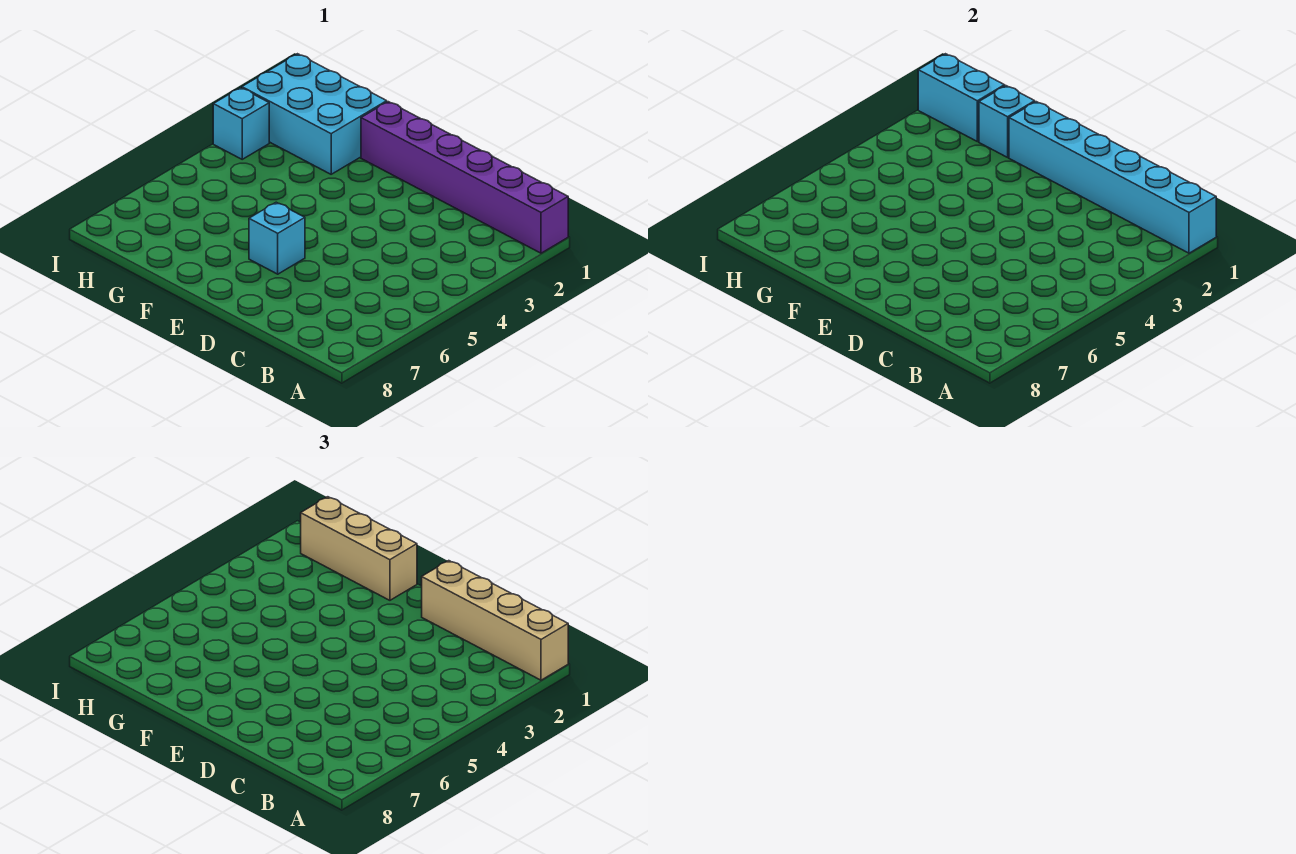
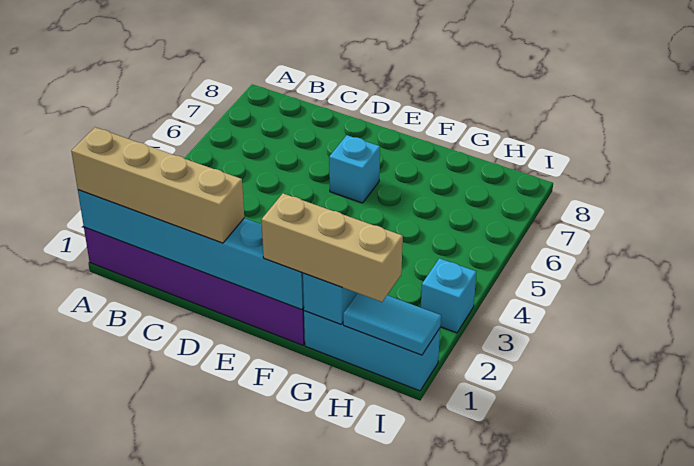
cyan 2x3 brick [242,54,387,174] -> cyan 1x3 brick [304,311,440,391]
cyan 1x2 brick [918,54,1005,142] -> cyan 1x2 tile [343,293,441,355]

